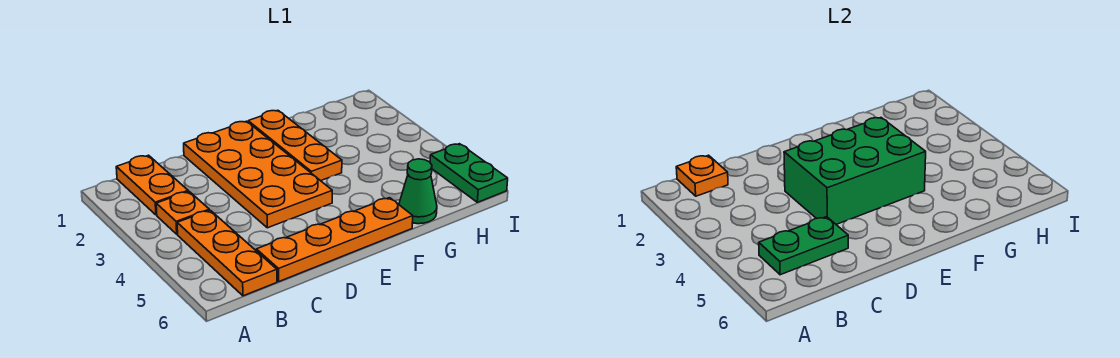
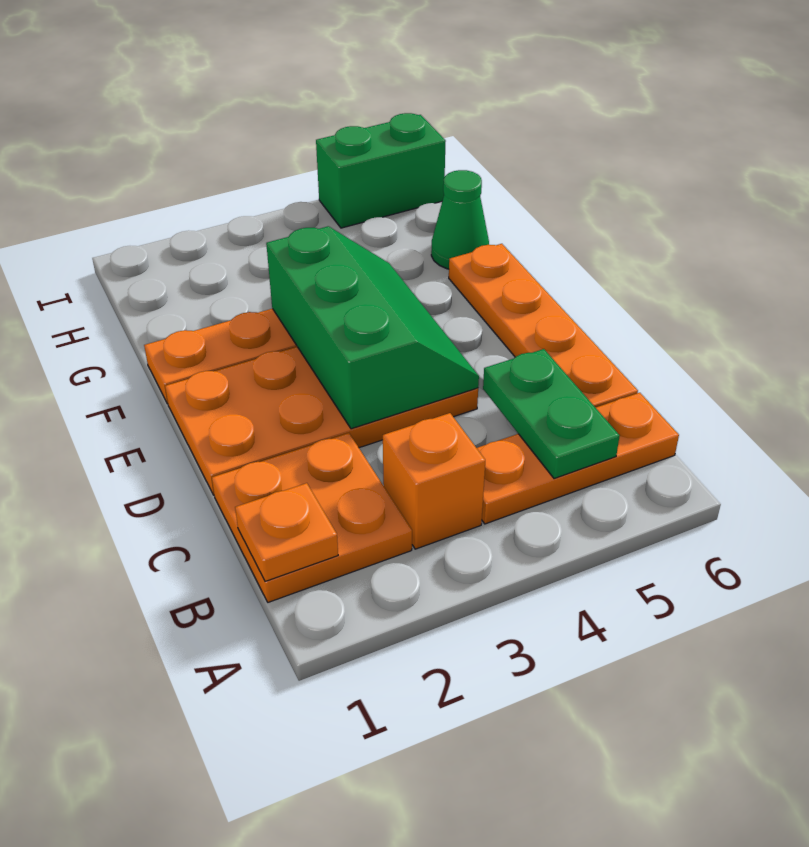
orange 1x2 plate [116,155,188,215] -> orange 2x2 plate [212,433,412,602]
orange 1x1 plate [156,191,209,234] -> orange 1x1 brick [383,413,485,549]
green 2x3 brick [784,118,926,224] -> green 2x3 slope [266,226,479,429]
green 1x2 plate [430,144,508,202] -> green 1x2 brick [316,113,446,228]

